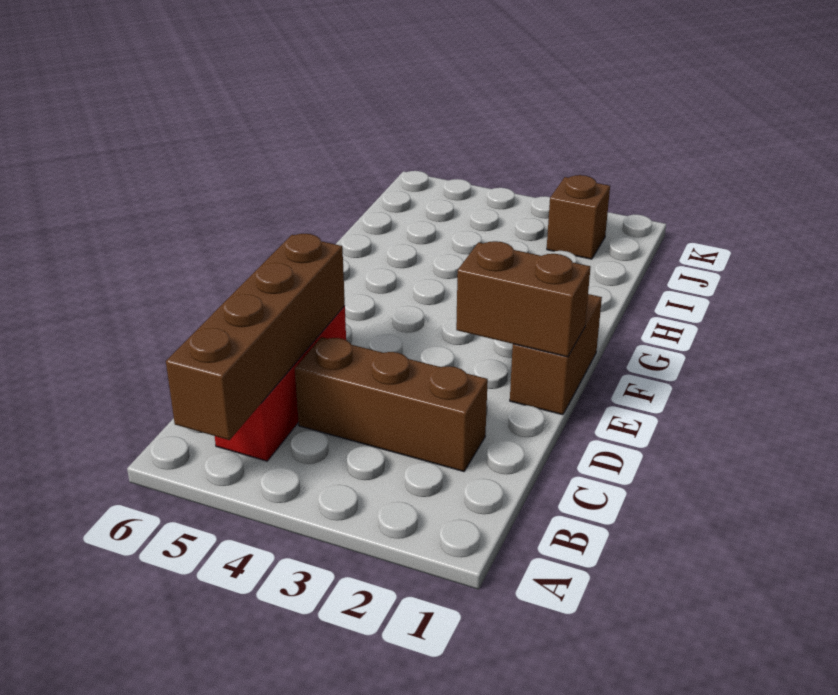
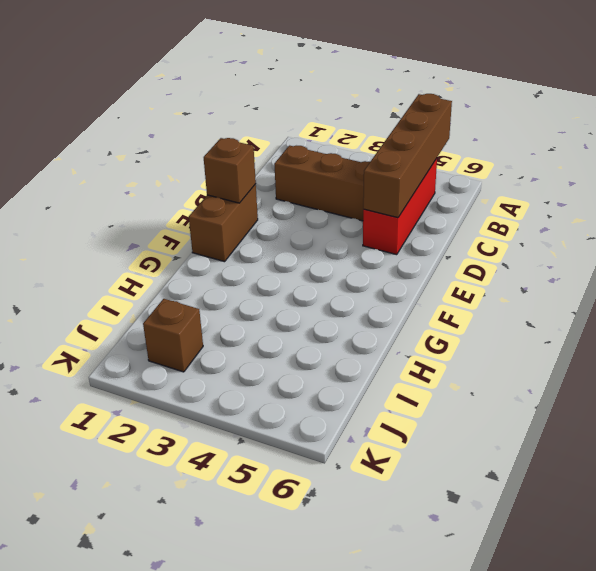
brown 1x2 brick [456,241,591,357] -> brown 1x1 brick [204,138,256,203]

